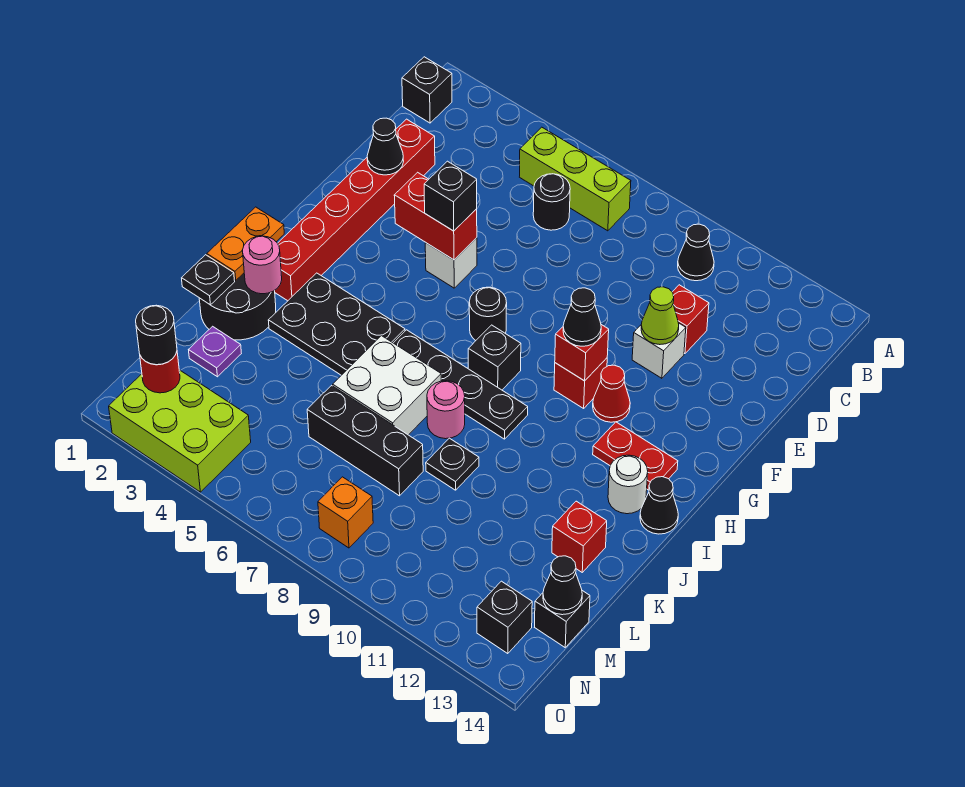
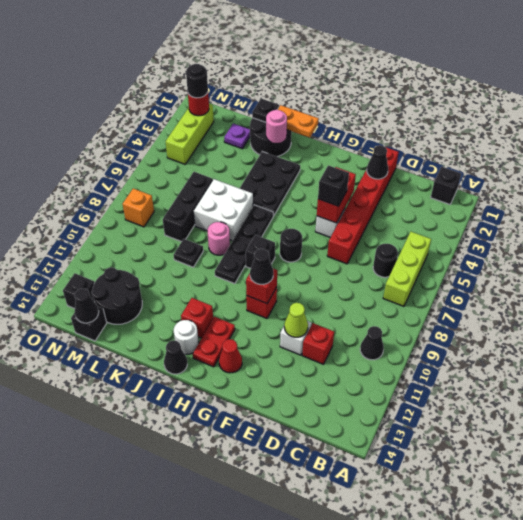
red 1x6 brick [275,119,435,301] -> red 1x6 brick turned to [327,148,399,264]
red 1x1 cone [593,365,630,422] -> red 1x1 cone moved to [219,339,242,373]
red 1x1 brick [552,501,607,572] -> red 1x1 brick moved to [181,298,213,338]
none -> black 2x2 round brick [91,267,142,324]
lime 2x3 brick [109,370,251,492] -> lime 1x3 brick [166,104,214,164]

